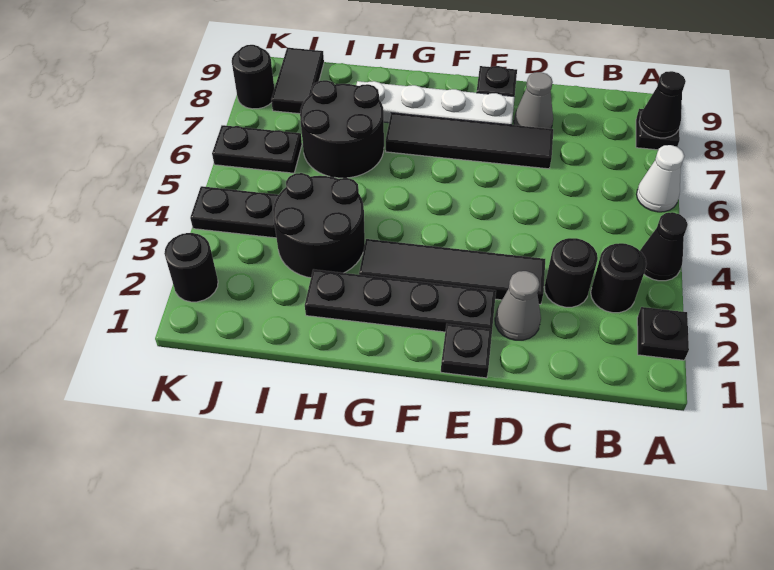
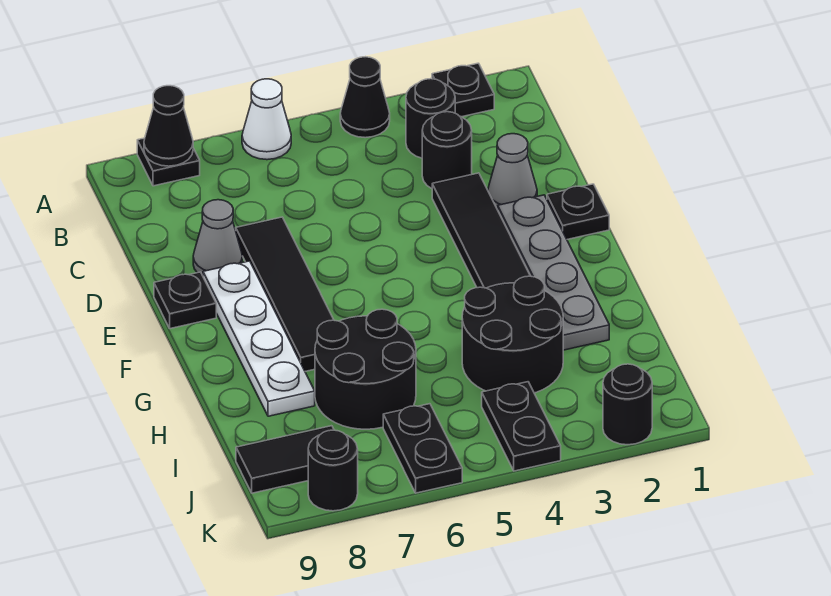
black 1x4 plate [305,269,496,332] -> grey 1x4 plate [498,195,609,350]

